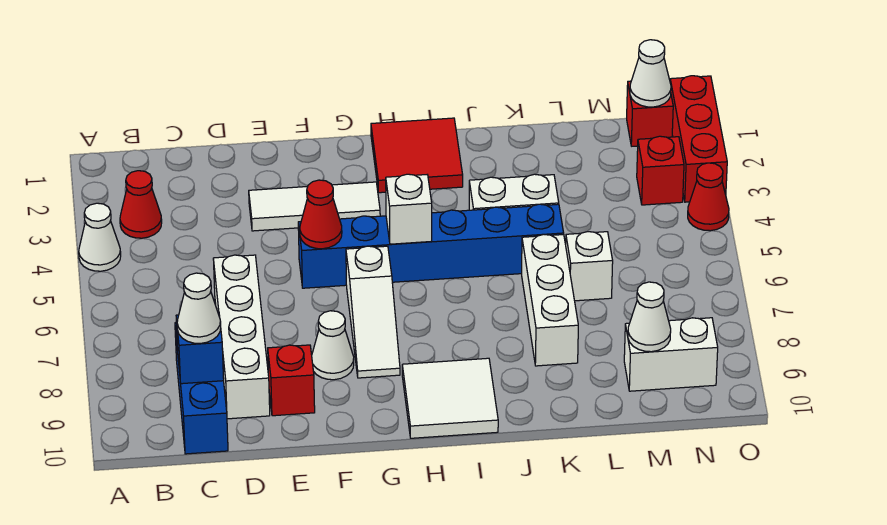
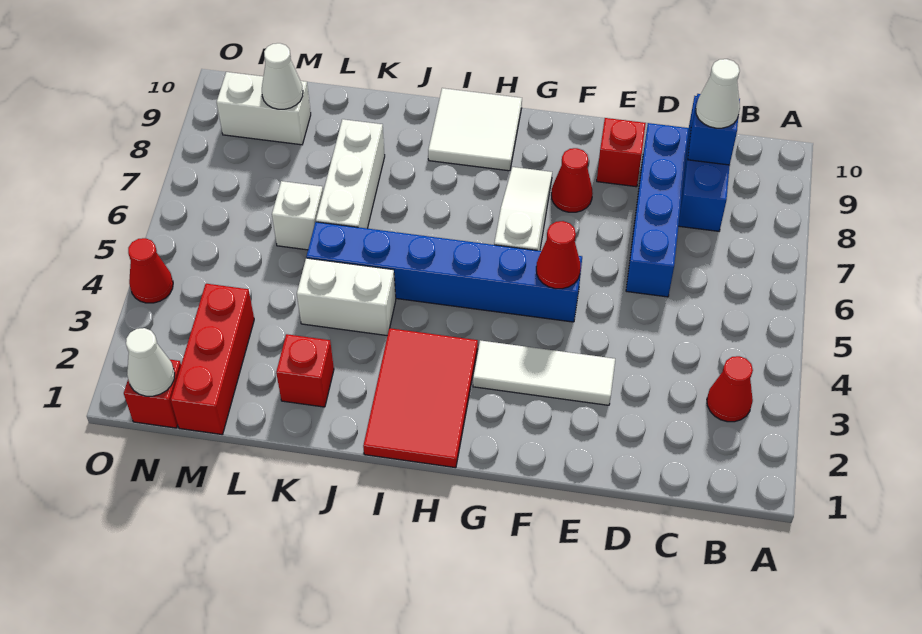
white 1x1 cone [79,203,121,271] -> none
white 1x4 brick [213,255,270,419] -> blue 1x4 brick [626,123,689,297]
white 1x1 cone [312,311,354,380] -> red 1x1 cone [551,148,593,212]
red 2x2 tile [371,118,463,193] -> red 2x3 tile [363,328,478,468]
white 1x1 brick [386,174,432,244] -> none
red 1x1 brick [637,136,684,205] -> red 1x1 brick moved to [276,334,334,407]
red 1x3 brick [670,76,727,202] -> red 1x3 brick moved to [171,284,254,435]

